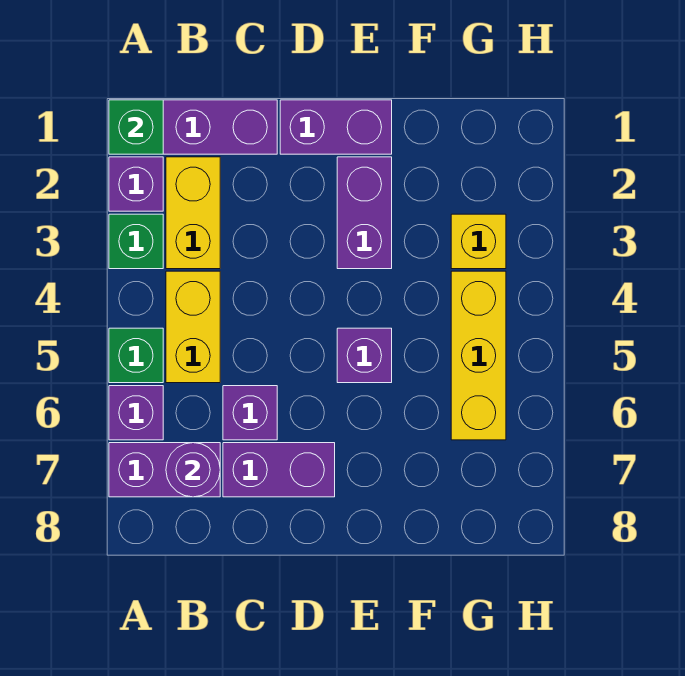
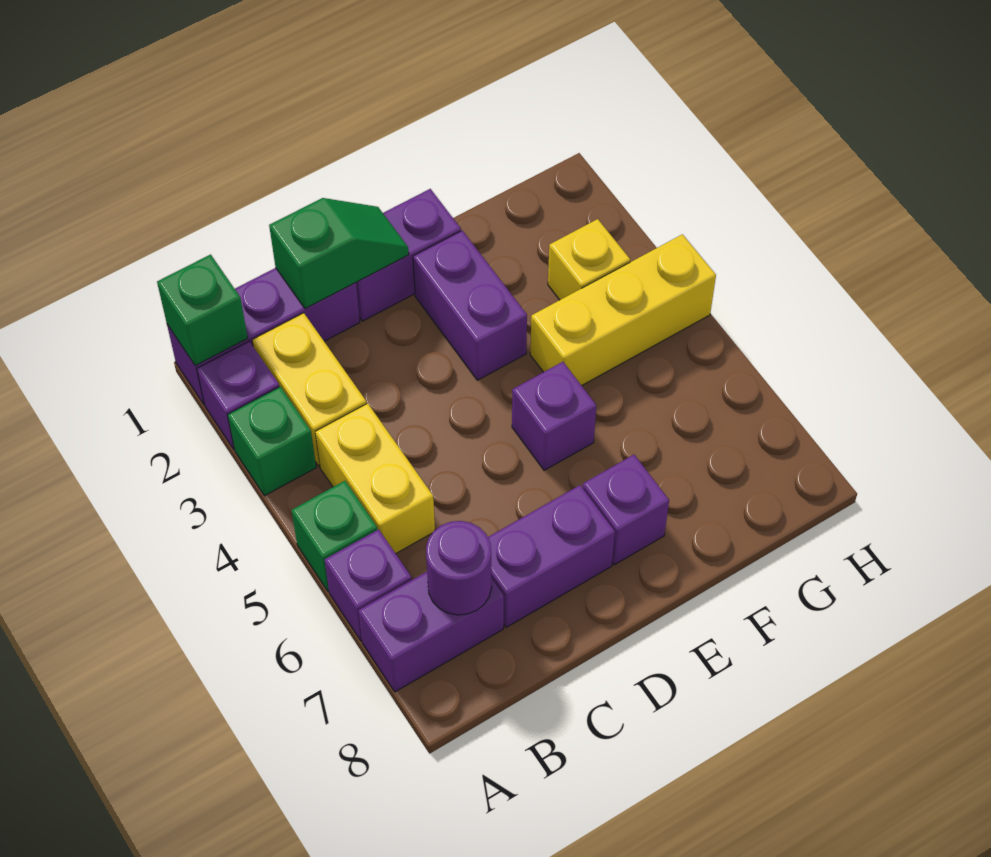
none -> green 1x2 slope [269,198,409,309]
purple 1x1 brick [223,386,277,440] -> purple 1x1 brick moved to [583,455,669,565]
yellow 1x3 brick [451,271,506,440] -> yellow 1x3 brick turned to [530,234,716,386]

